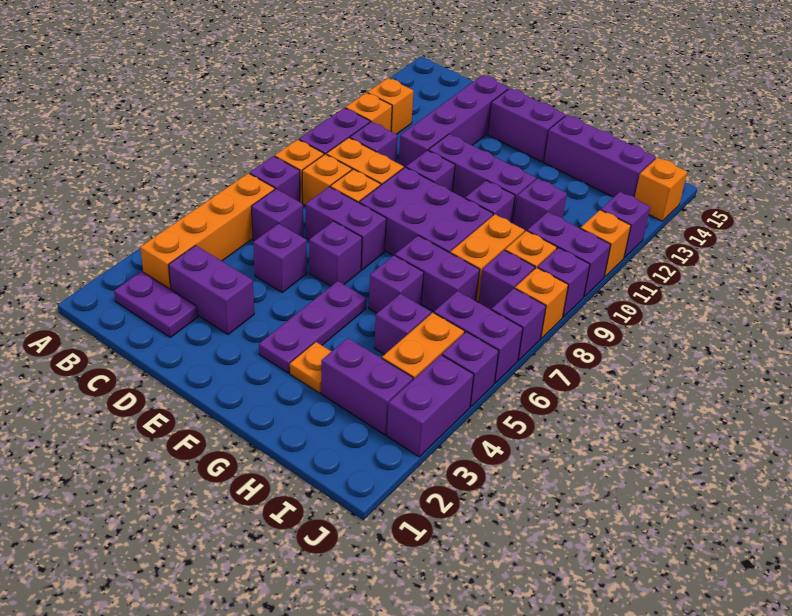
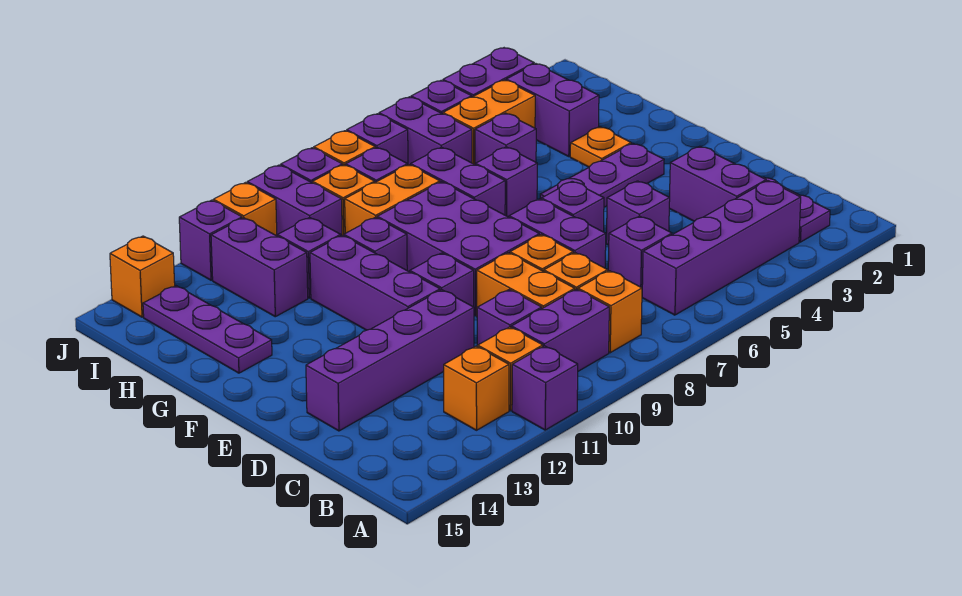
orange 1x4 brick [140,173,275,289] -> purple 1x4 brick [642,181,801,315]
purple 1x1 brick [249,156,300,202] -> purple 1x1 brick moved to [512,346,578,430]
purple 1x2 brick [488,88,566,162] -> purple 1x2 brick moved to [211,218,308,317]
purple 1x3 brick [544,115,656,197] -> purple 1x3 plate [143,286,272,373]

